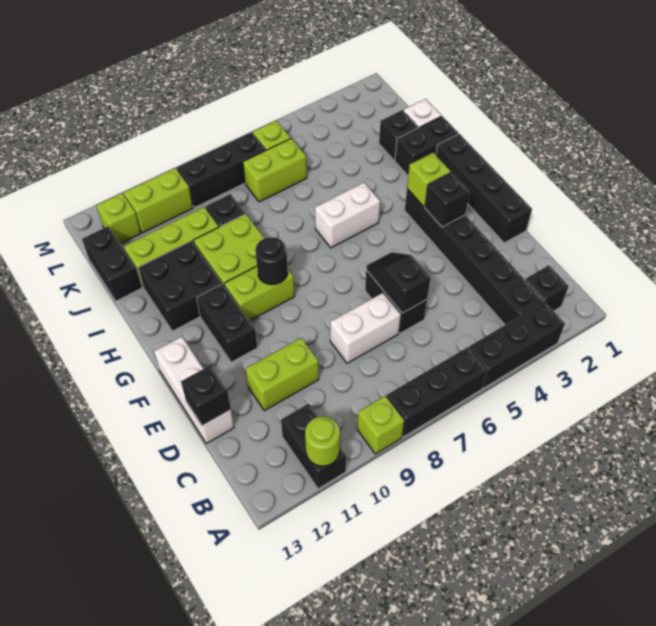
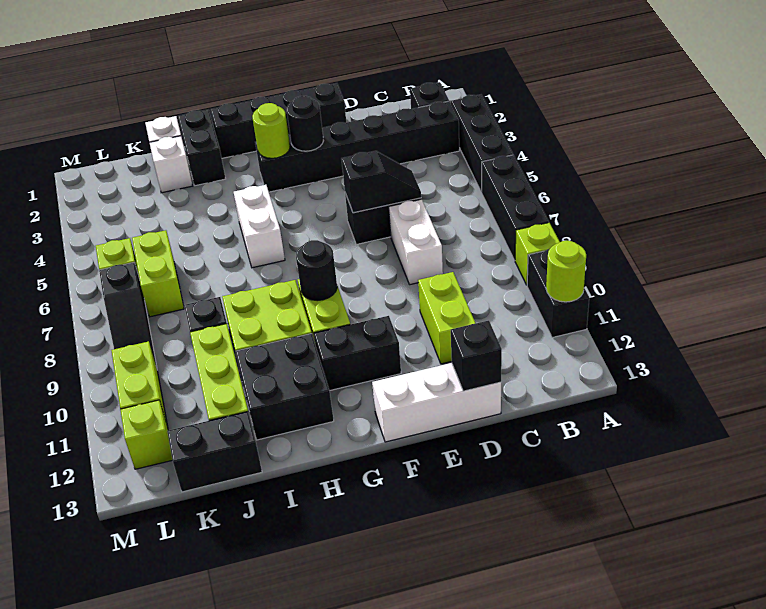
black 1x2 brick [281,403,346,489] -> black 1x2 brick turned to [527,249,589,338]
black 1x2 slope [366,252,431,313] -> black 1x2 slope turned to [341,151,421,213]
black 1x1 brick [425,172,470,227] -> black 1x1 round brick [287,96,324,151]
lime 1x1 brick [407,153,451,207] -> lime 1x1 round brick [252,103,290,158]
black 1x1 brick [379,110,418,160] -> white 1x1 brick [150,136,193,193]
black 1x3 brick [177,132,266,208] -> black 1x3 slope [99,262,157,368]

